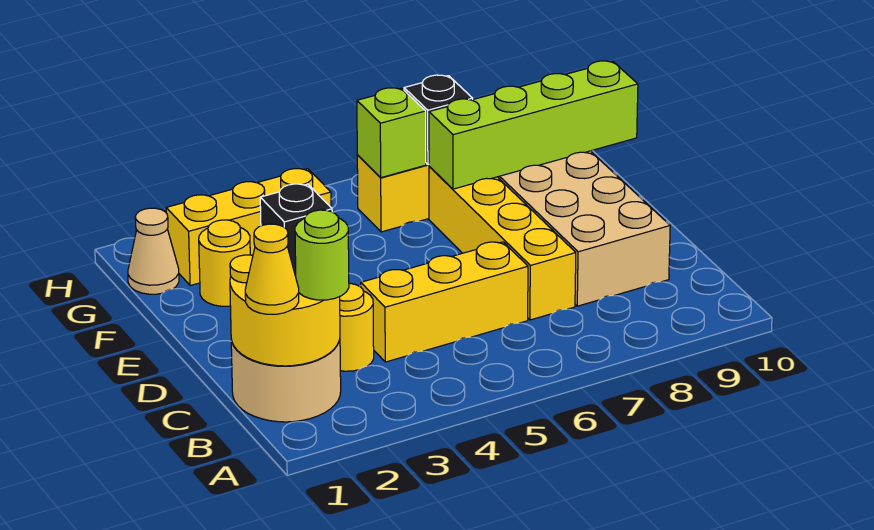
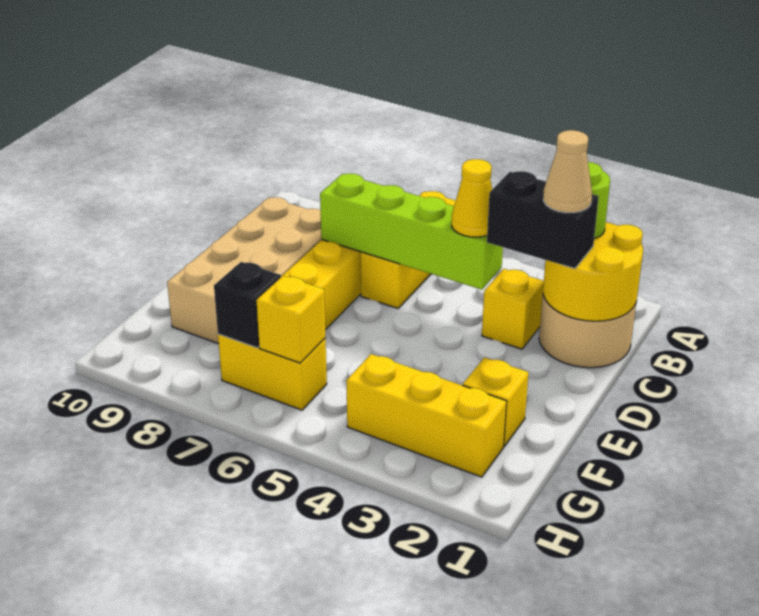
yellow 1x1 cone [245,224,299,314] -> yellow 1x1 cone moved to [452,159,492,237]
black 1x1 brick [260,184,332,276] -> black 1x2 brick [487,171,599,269]
yellow 1x1 round brick [340,283,374,371] -> yellow 1x1 brick [482,269,544,349]
yellow 1x3 brick [361,242,528,362] -> yellow 1x3 brick turned to [361,191,456,308]
yellow 1x1 round brick [199,220,250,306] -> yellow 1x1 brick [463,357,529,446]
lime 1x4 brick [429,61,638,189] -> lime 1x4 brick moved to [320,174,503,290]
tan 1x1 cone [128,208,179,294] -> tan 1x1 cone moved to [543,130,592,213]
lime 1x1 brick [357,88,426,178] -> yellow 1x1 brick [256,276,325,363]

